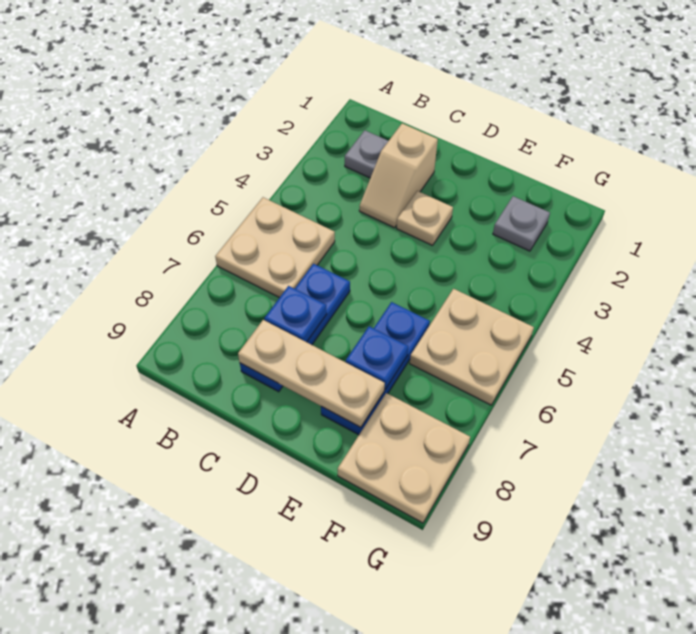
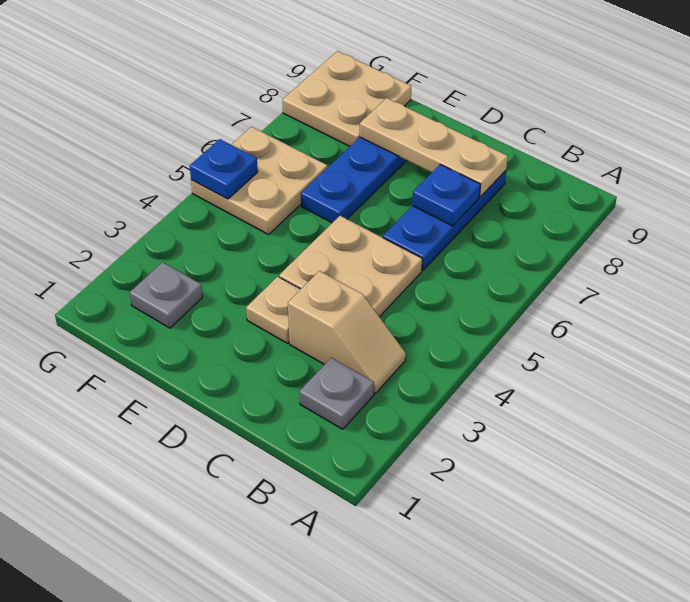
tan 2x2 plate [215,197,335,298] -> tan 2x2 plate moved to [279,216,422,317]
tan 1x2 slope [359,123,438,228] -> tan 1x2 slope turned to [288,271,406,393]
blue 1x1 plate [346,326,408,389] -> blue 1x1 plate moved to [190,139,258,199]

